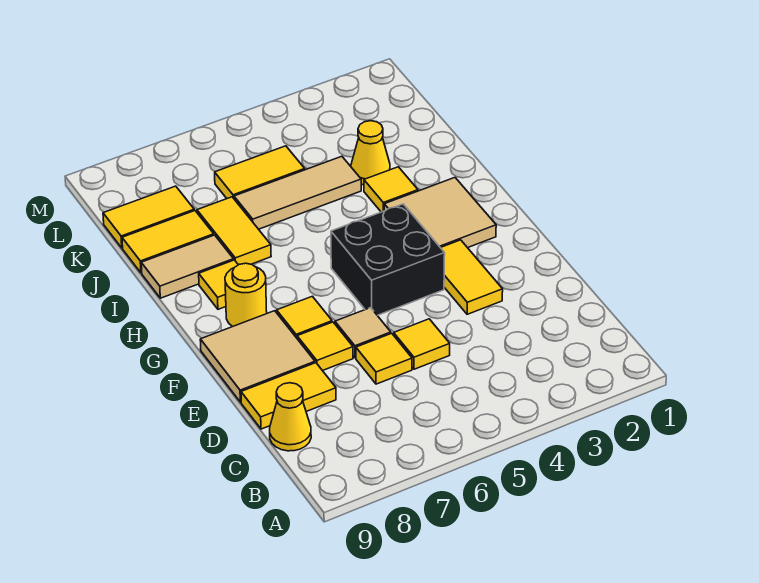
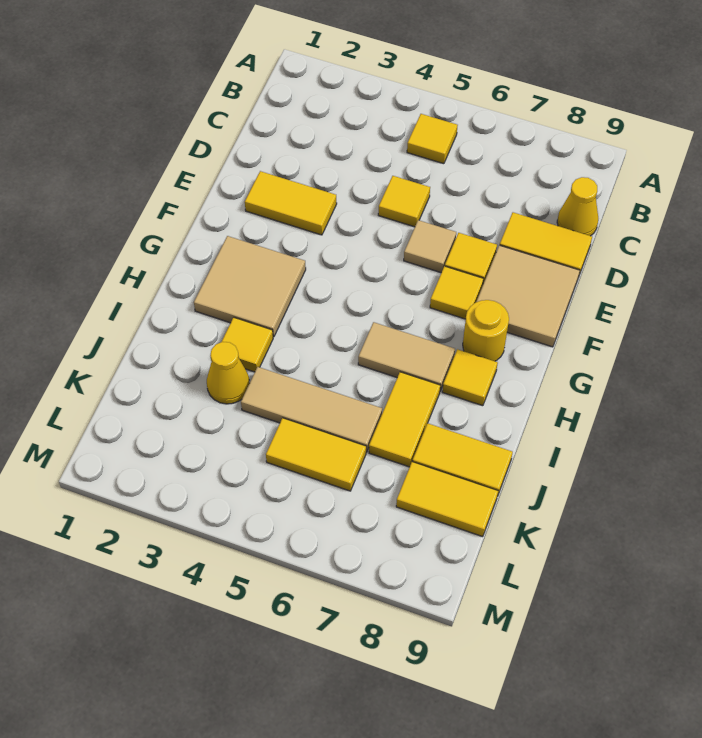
yellow 1x1 tile [356,333,412,384] -> yellow 1x1 tile moved to [407,114,458,164]
yellow 1x2 tile [441,240,503,314] -> yellow 1x2 tile turned to [245,171,337,235]
black 2x2 brick [331,204,445,315] -> none
tan 1x2 tile [141,235,234,298] -> tan 1x2 tile moved to [358,322,455,391]

